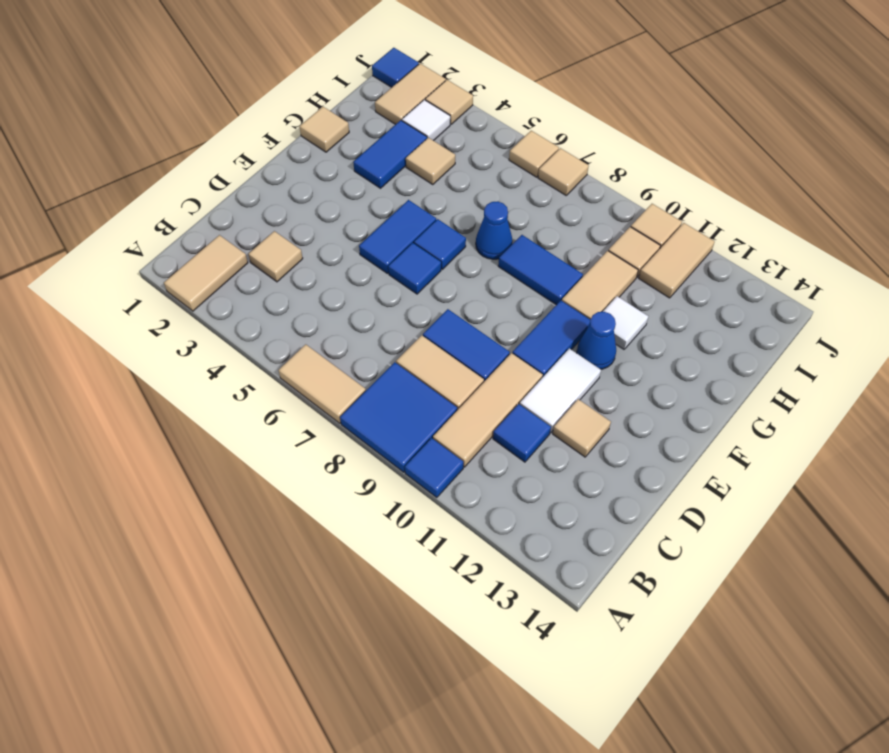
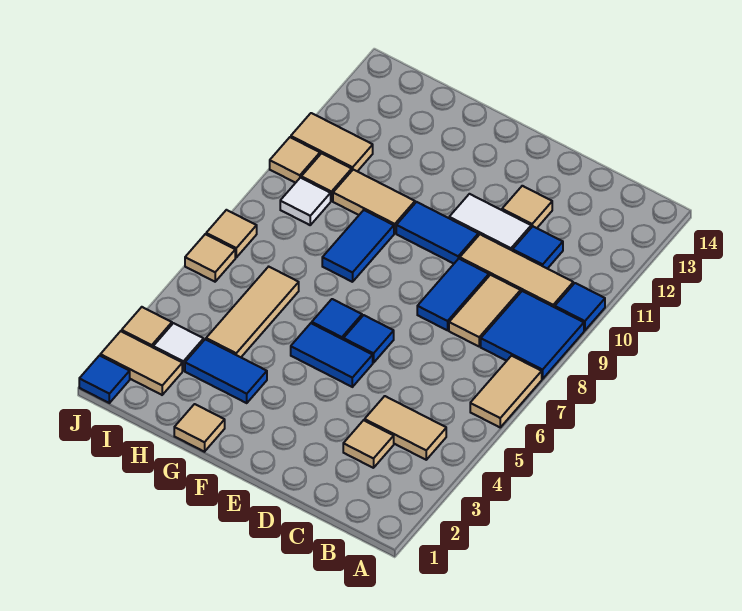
tan 1x2 tile [164,235,248,311] -> tan 1x2 tile moved to [365,396,446,460]
blue 1x1 cone [577,312,616,369] -> none
blue 1x1 cone [476,201,512,259] -> none
white 1x1 tile [603,296,648,349] -> white 1x1 tile moved to [280,178,331,225]
tan 1x1 tile [406,138,455,184] -> tan 1x3 tile [206,267,299,357]

